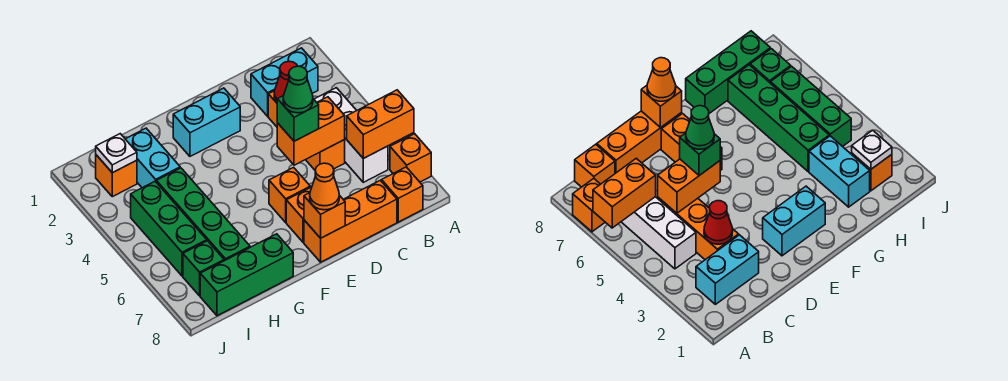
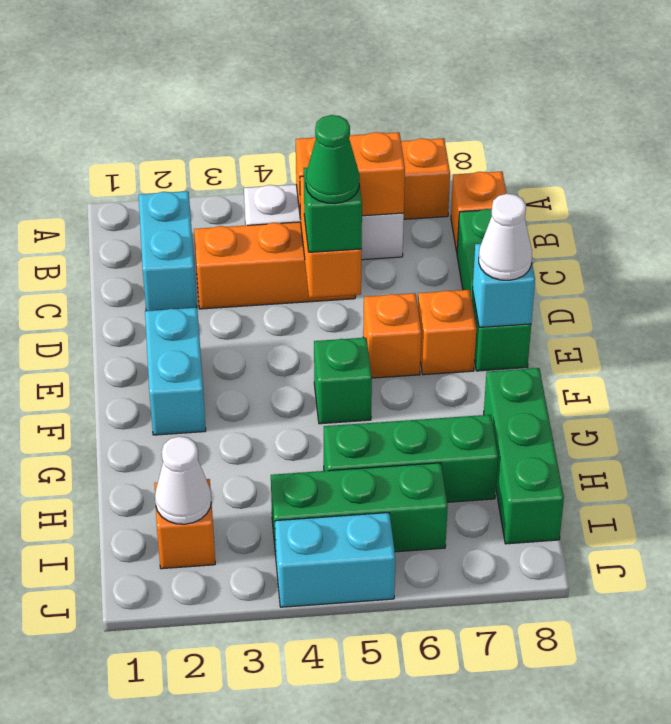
orange 1x2 brick [347,90,414,158] -> orange 1x2 brick turned to [296,132,405,219]
red 1x1 cone [274,61,297,103] -> none
orange 1x3 brick [304,180,397,262] -> green 1x3 brick [457,209,531,371]
orange 1x1 brick [304,193,345,238] -> cyan 1x1 brick [473,244,535,327]
orange 1x1 cone [310,163,339,210] -> white 1x1 cone [479,194,532,280]
cyan 1x2 brick [126,128,180,188] -> cyan 1x2 brick moved to [275,513,395,607]
green 1x4 brick [156,168,250,261] -> green 1x3 brick [324,415,498,502]
white 1x1 plate [96,134,137,173] -> white 1x1 cone [155,437,211,524]
green 1x1 brick [183,241,224,296] -> green 1x1 brick moved to [314,338,372,424]

